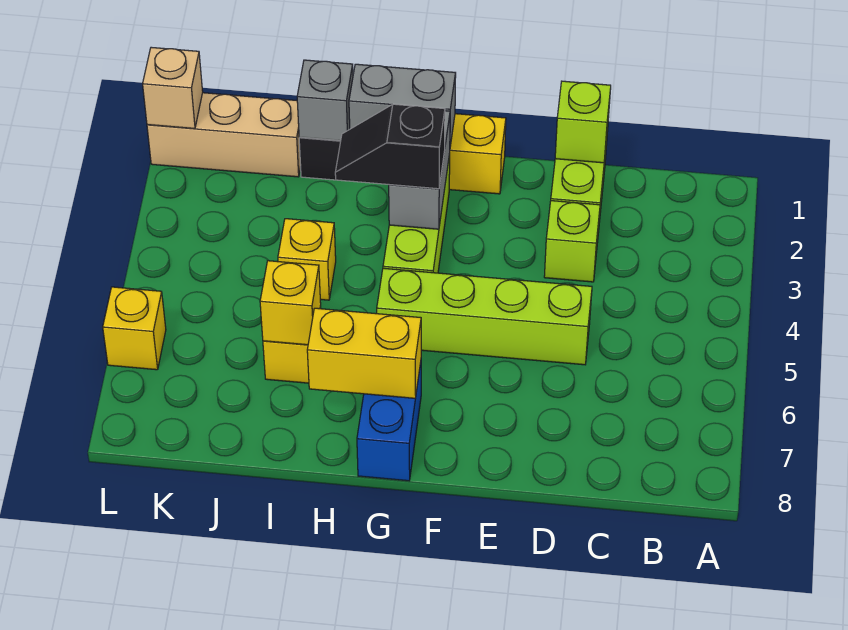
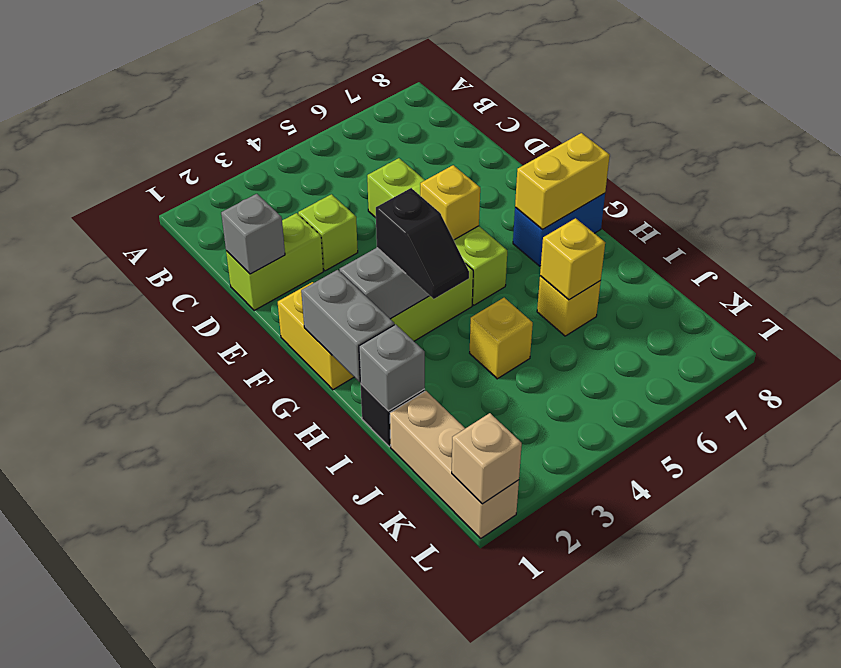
lime 1x1 brick [555,81,611,163] -> grey 1x1 brick [221,194,285,274]
yellow 1x2 brick [307,308,421,398] -> yellow 1x2 brick turned to [515,133,610,230]
yellow 1x1 brick [103,287,166,370] -> yellow 1x1 brick moved to [420,165,480,240]

